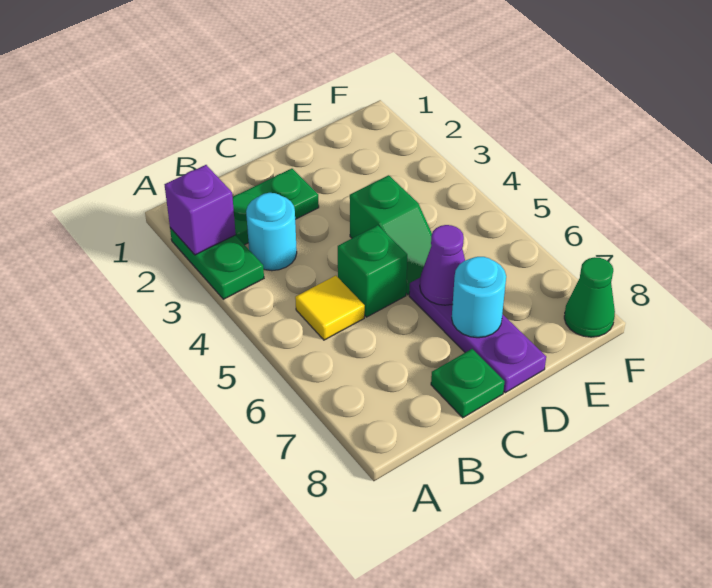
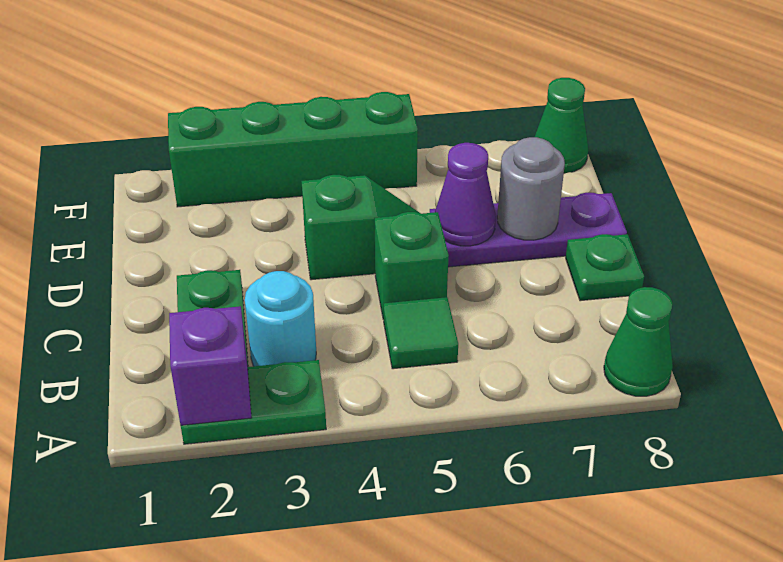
none -> green 1x1 cone [604,287,673,396]
yellow 1x1 tile [295,276,365,340] -> green 1x1 tile [384,297,458,369]
cyan 1x1 round brick [452,257,506,338] -> grey 1x1 round brick [497,137,565,240]
none -> green 1x4 brick [168,92,418,207]

